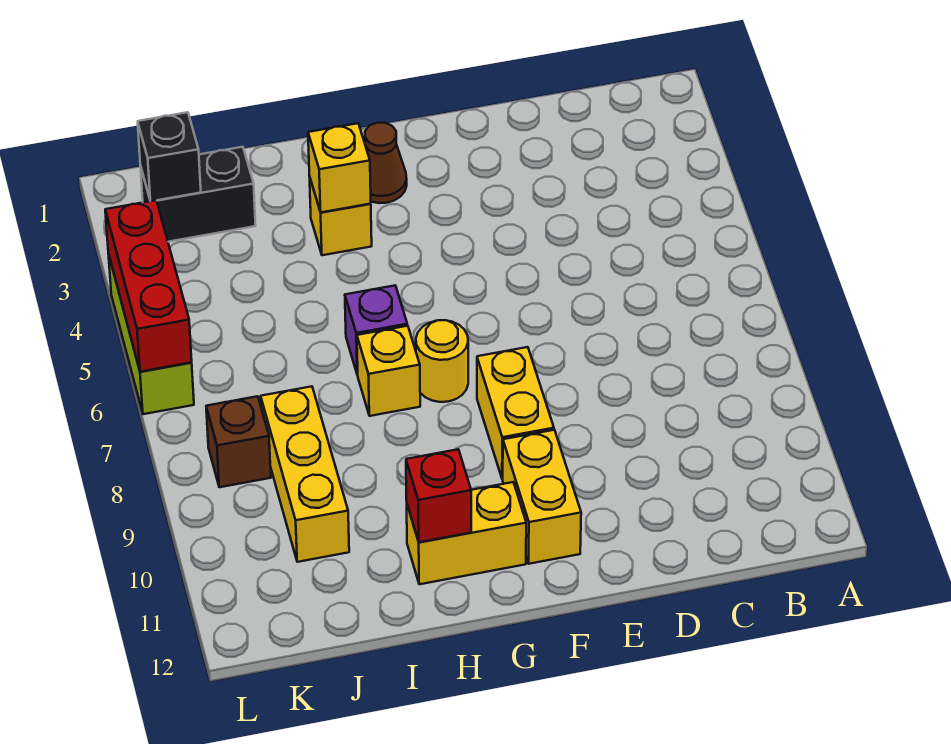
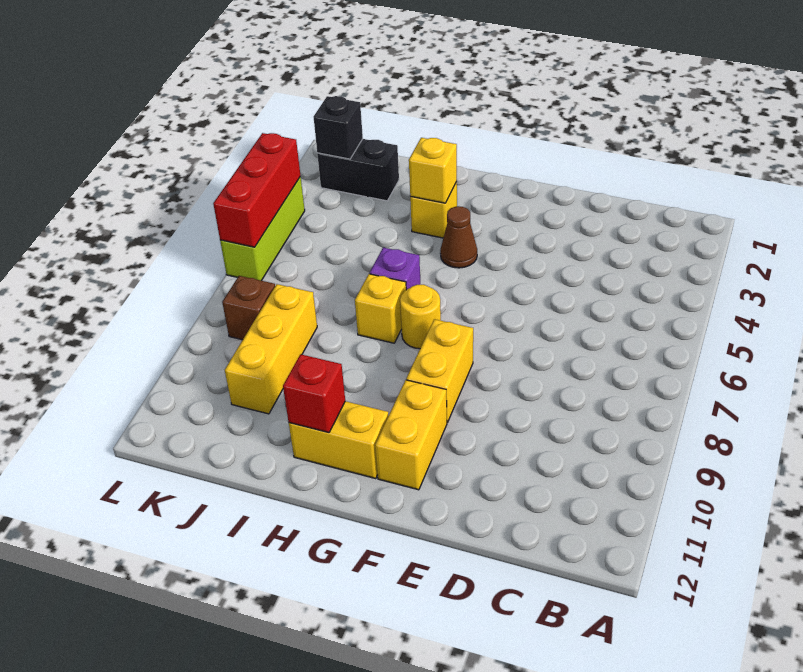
brown 1x1 cone [365,123,407,203] -> brown 1x1 cone moved to [440,206,477,268]

